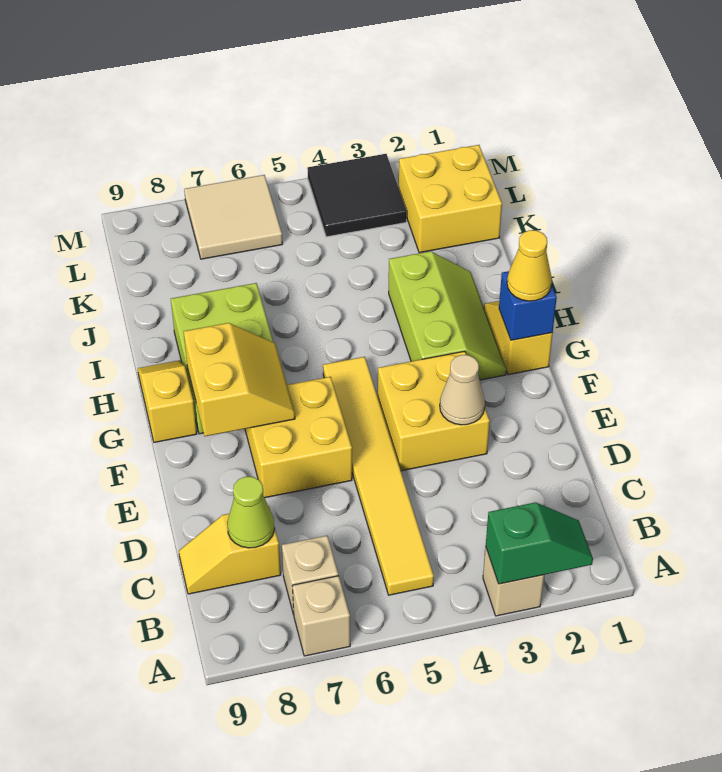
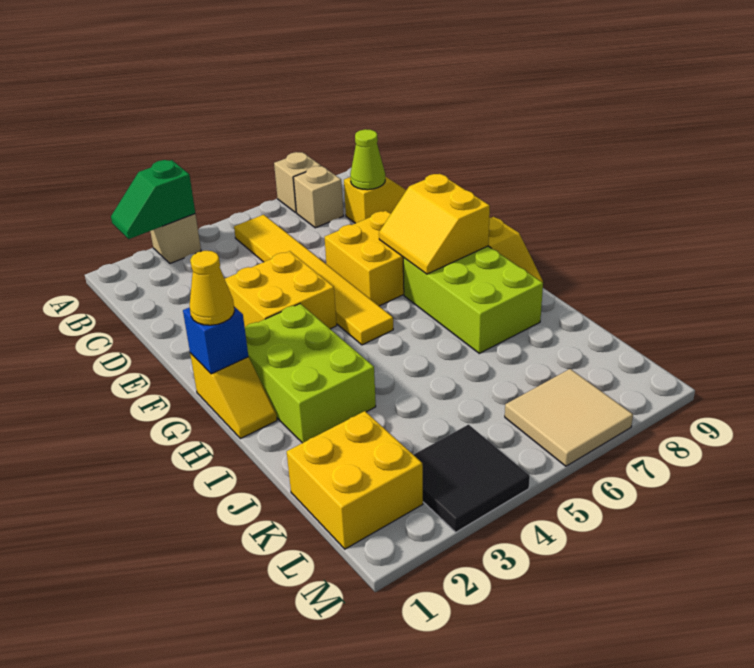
tan 1x1 cone [440,355,485,425] -> none
lime 2x3 slope [389,251,506,380] -> lime 2x3 brick [245,304,376,443]

